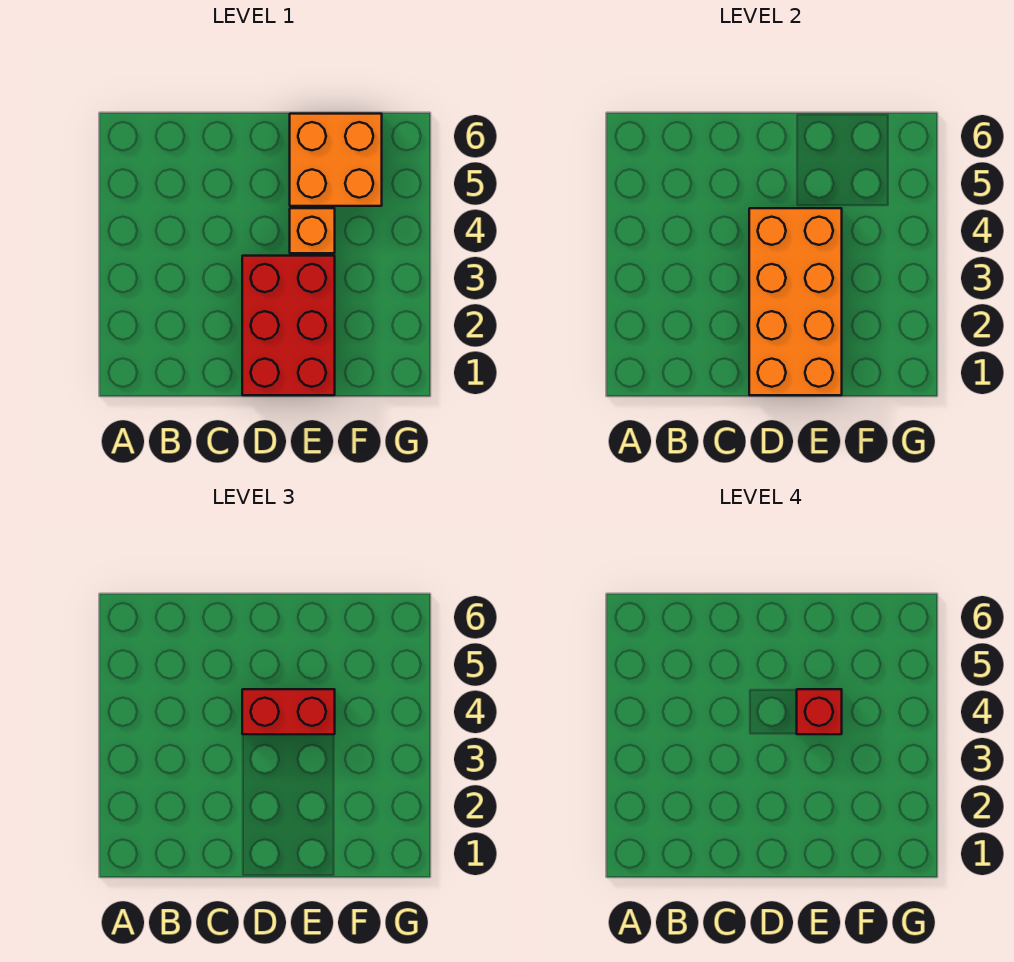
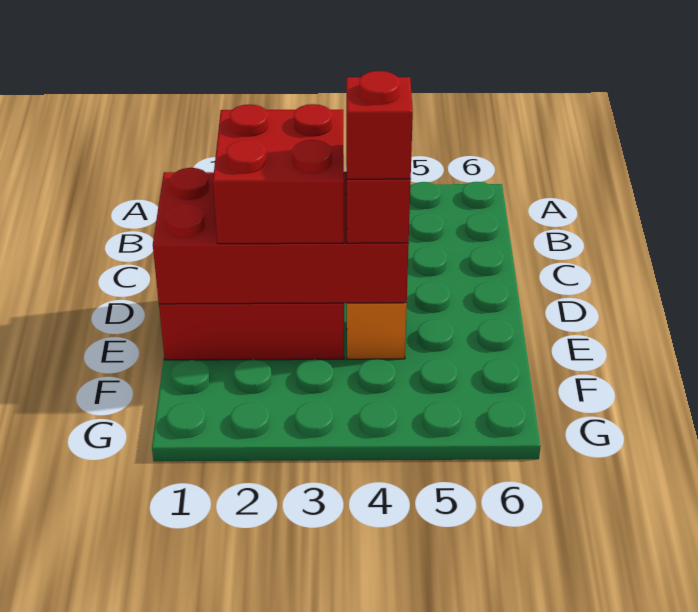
orange 2x4 brick [749,208,842,395] -> red 2x4 brick [153,168,409,304]
none -> red 2x2 brick [213,104,344,244]
orange 2x2 brick [290,114,382,206] -> none

